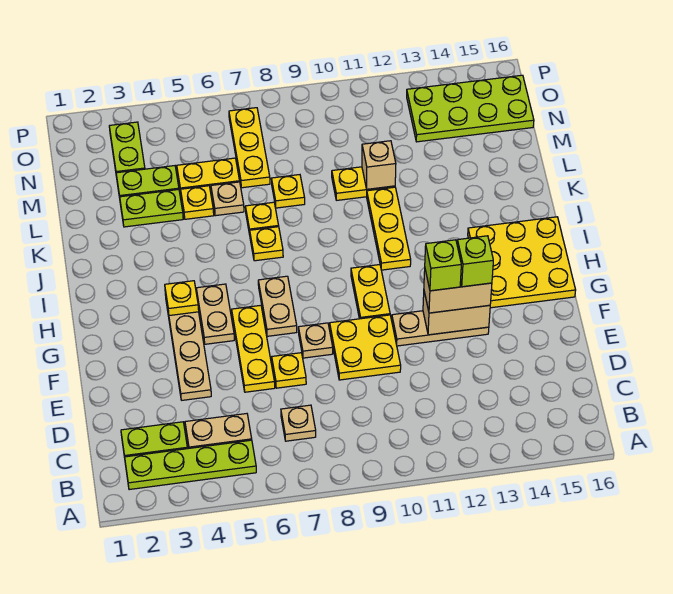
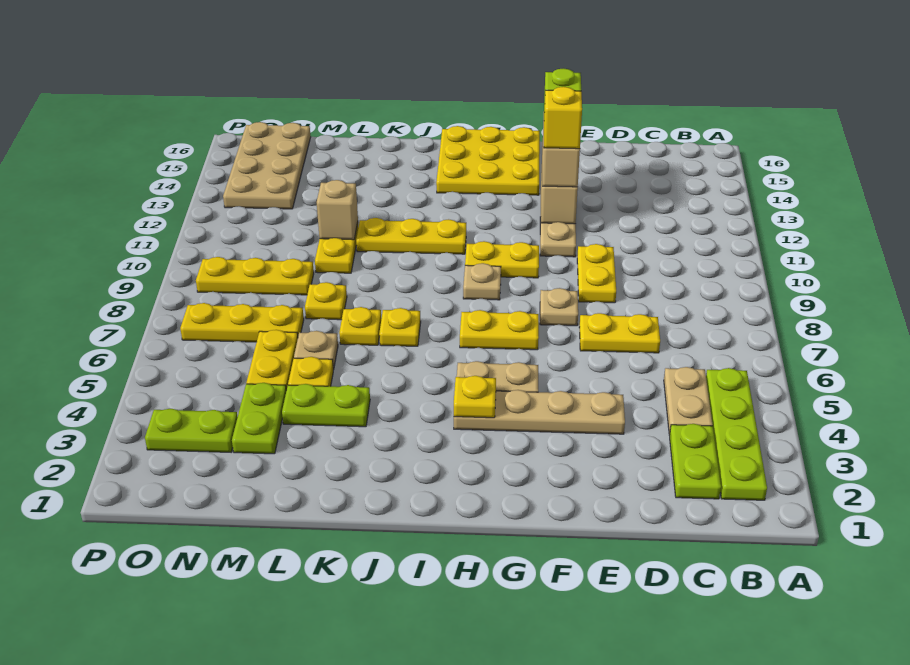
tan 1x1 plate [281,405,316,441] -> tan 1x1 plate moved to [463,263,501,300]
yellow 1x3 plate [232,305,275,392] -> yellow 1x3 plate moved to [196,257,314,295]
yellow 1x1 plate [272,353,306,388] -> yellow 1x2 plate [579,313,660,353]
yellow 2x2 plate [330,315,401,380] -> yellow 1x2 plate [577,244,616,303]
lime 1x1 brick [425,240,461,291] -> yellow 1x1 brick [544,87,582,149]
tan 1x2 plate [258,276,297,336] -> yellow 1x2 plate [460,310,539,350]
lime 1x2 plate [120,190,183,227] -> lime 1x2 plate turned to [282,384,370,427]
lime 2x4 plate [407,75,534,142] -> tan 2x4 plate [223,122,311,209]

